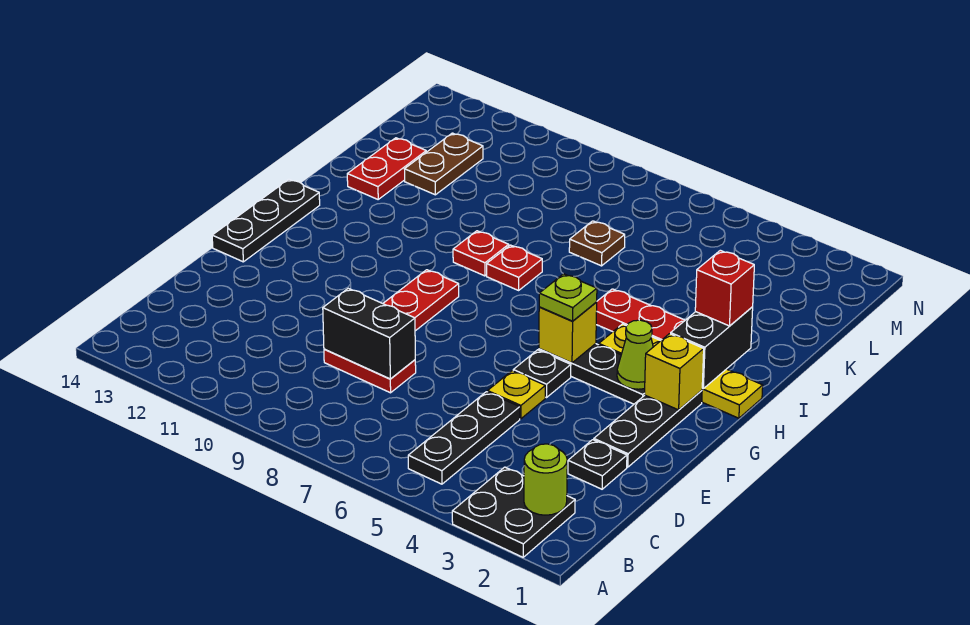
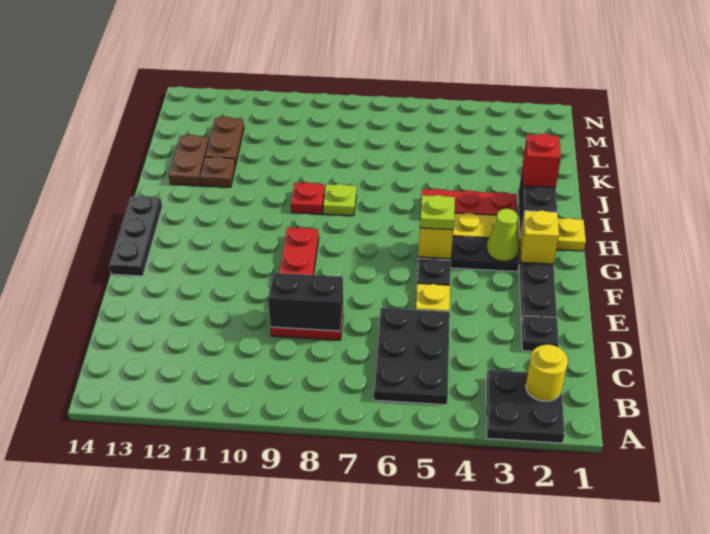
lime 1x1 round brick [524,444,567,515] -> yellow 1x1 round brick [526,345,568,401]
black 1x3 plate [408,392,520,484] -> black 2x3 plate [374,308,450,405]
red 1x1 plate [487,245,542,290] -> lime 1x1 plate [323,184,356,216]
red 1x2 plate [347,138,426,199] -> brown 1x2 plate [169,135,209,186]
brown 1x1 plate [569,221,625,266] -> brown 1x1 plate moved to [200,156,235,187]

